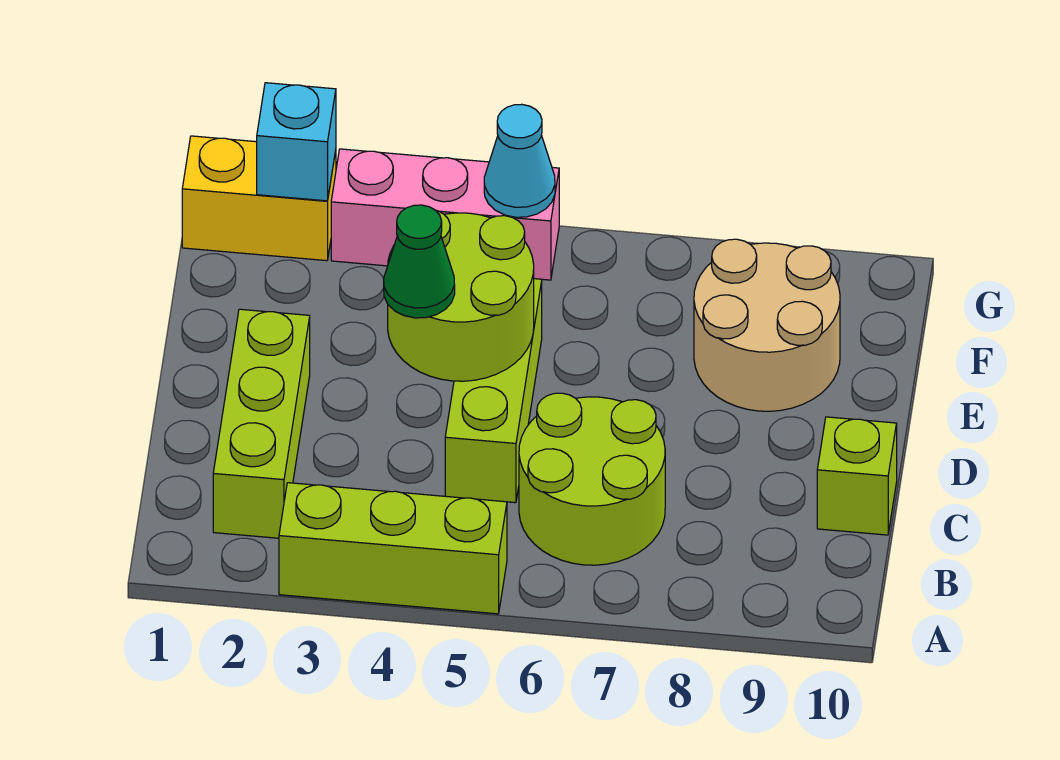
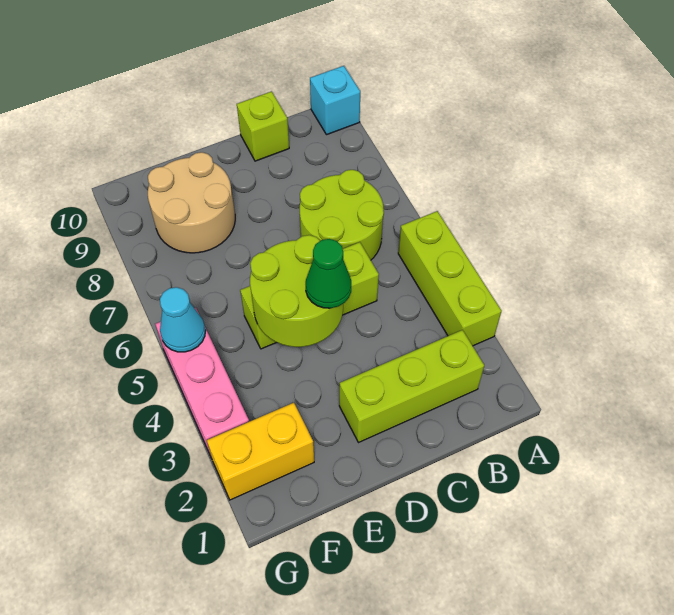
yellow 1x2 brick [182,136,336,261] -> yellow 1x2 brick turned to [207,403,314,500]
cyan 1x1 brick [257,83,336,201] -> cyan 1x1 brick moved to [310,66,360,135]

